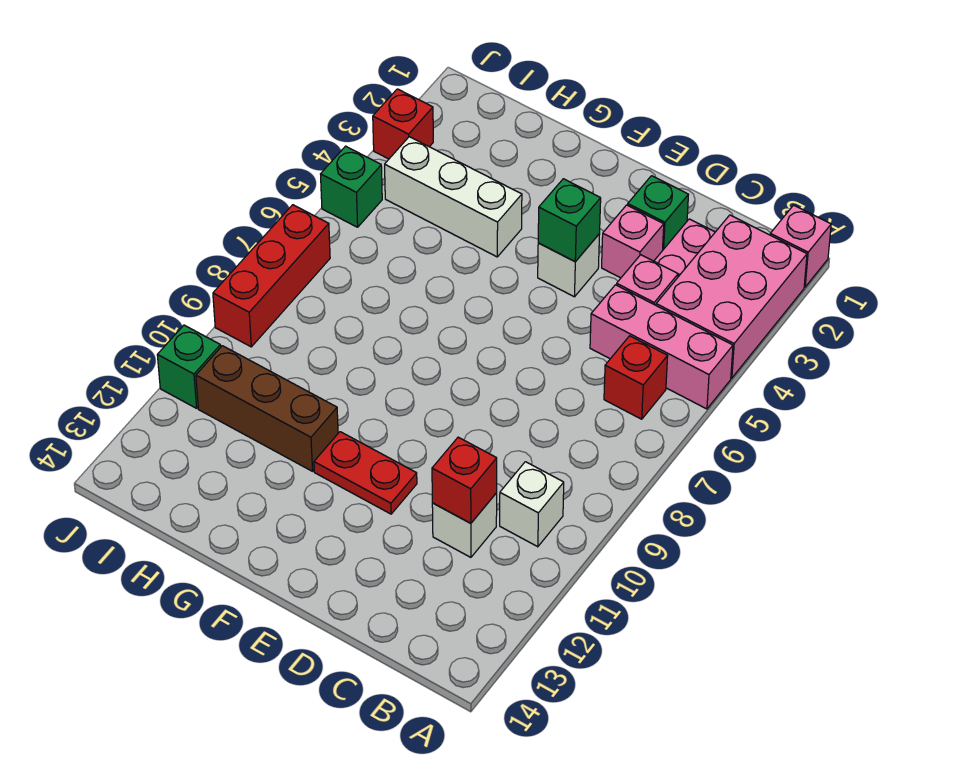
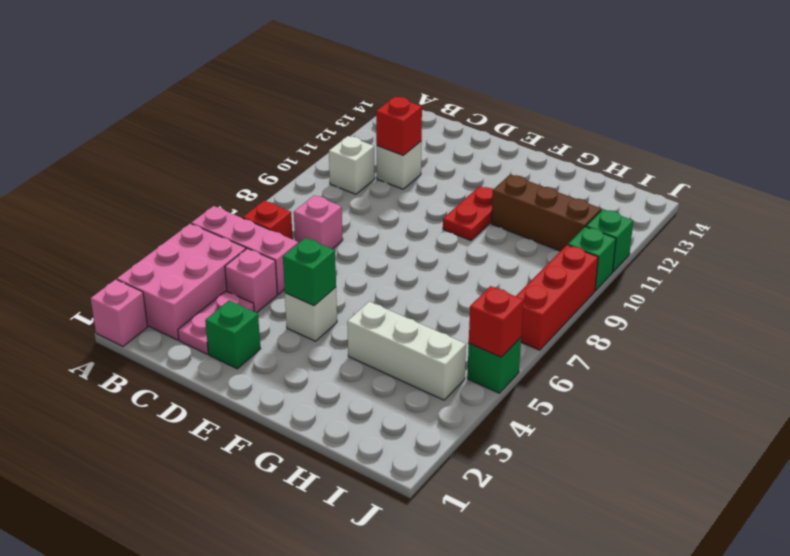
pink 1x1 brick [602,205,664,278] -> pink 1x1 brick moved to [294,195,343,249]
red 1x2 plate [314,432,417,514] -> red 1x2 plate turned to [443,186,493,241]
red 1x1 brick [373,89,433,159] -> red 1x1 brick moved to [469,286,524,357]
none -> green 1x1 brick [568,227,616,291]

